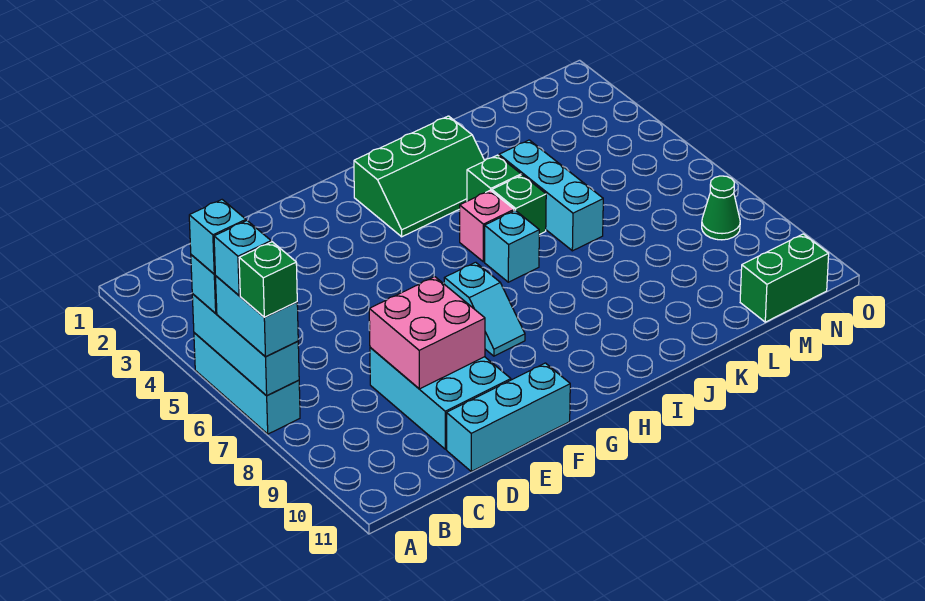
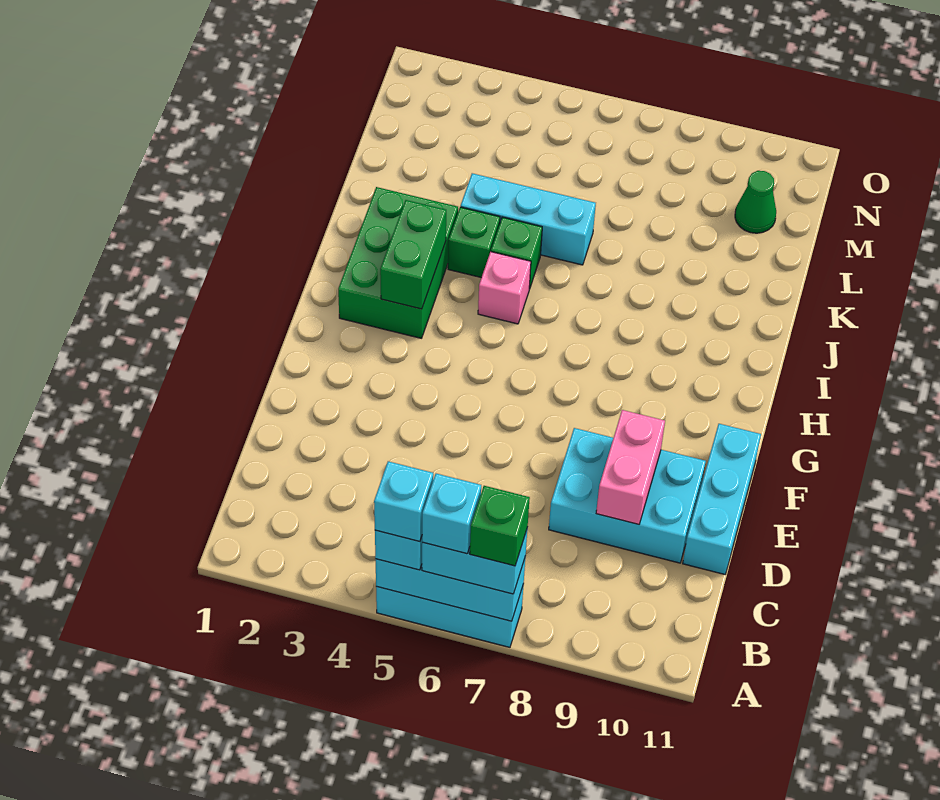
pink 2x2 brick [369,277,485,389] -> pink 1x2 brick [596,410,665,524]
cyan 1x2 slope [444,262,525,356] -> none
green 2x3 slope [354,116,485,237] -> green 2x3 brick [338,187,458,338]
cyan 1x1 brick [485,210,539,282] -> none
green 1x2 brick [740,234,829,322] -> green 1x2 brick moved to [380,200,446,309]
green 1x1 cone [702,176,740,240] -> green 1x1 cone moved to [735,171,776,233]

